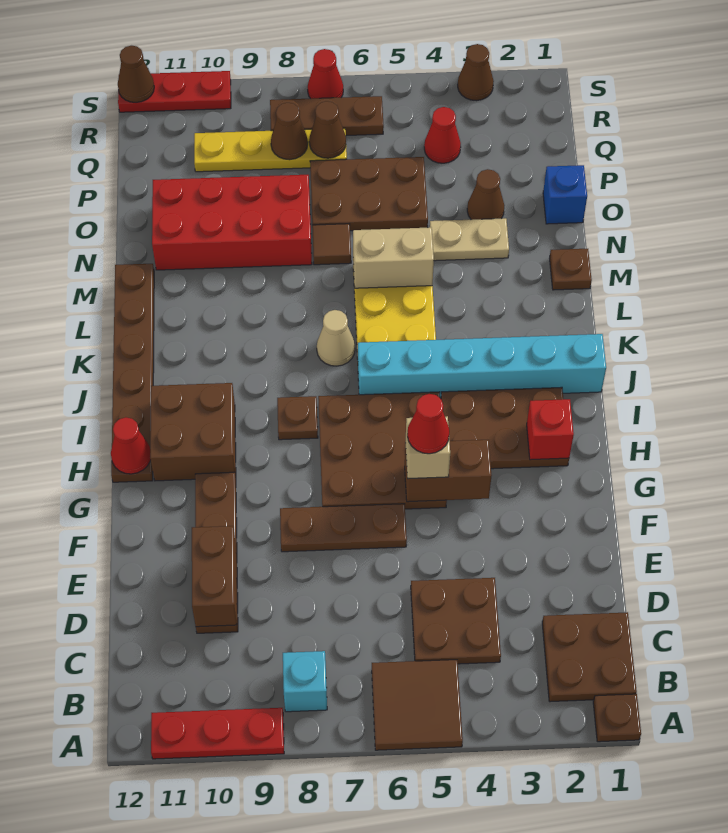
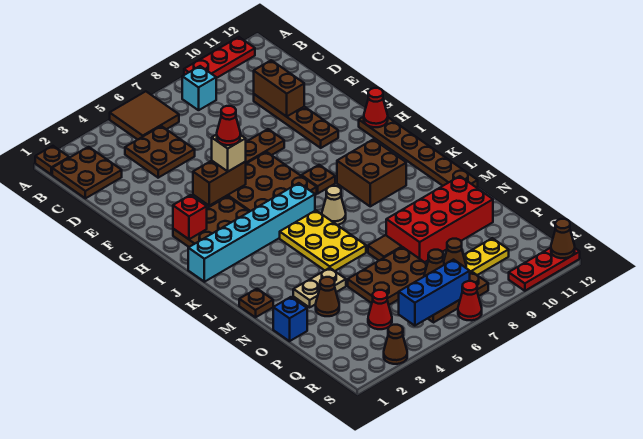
brown 2x2 brick [150,383,236,481] -> brown 2x2 brick moved to [337,139,406,206]
tan 1x2 brick [353,227,434,288] -> none
none -> blue 1x3 brick [399,260,470,326]

